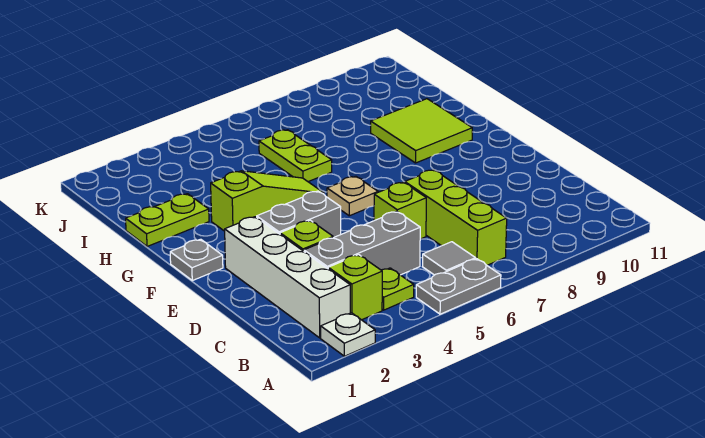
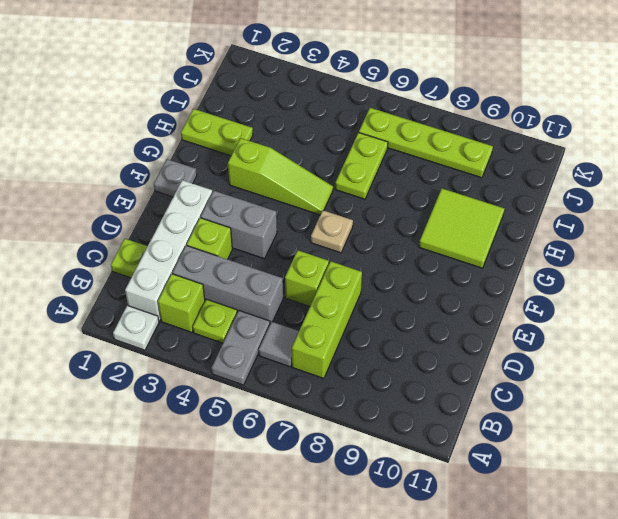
grey 1x2 plate [416,259,501,314] -> grey 1x2 plate turned to [212,311,270,385]
none -> lime 1x1 plate [111,239,148,278]
none -> lime 1x4 plate [359,108,493,178]

